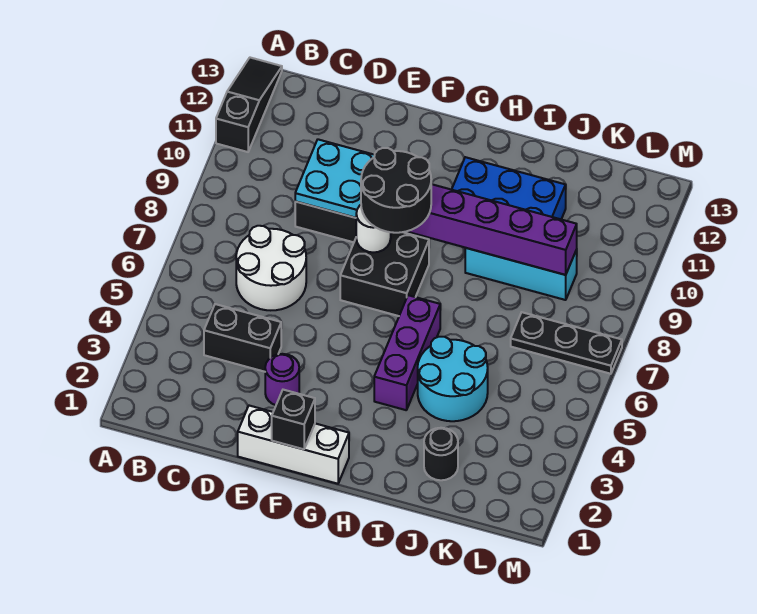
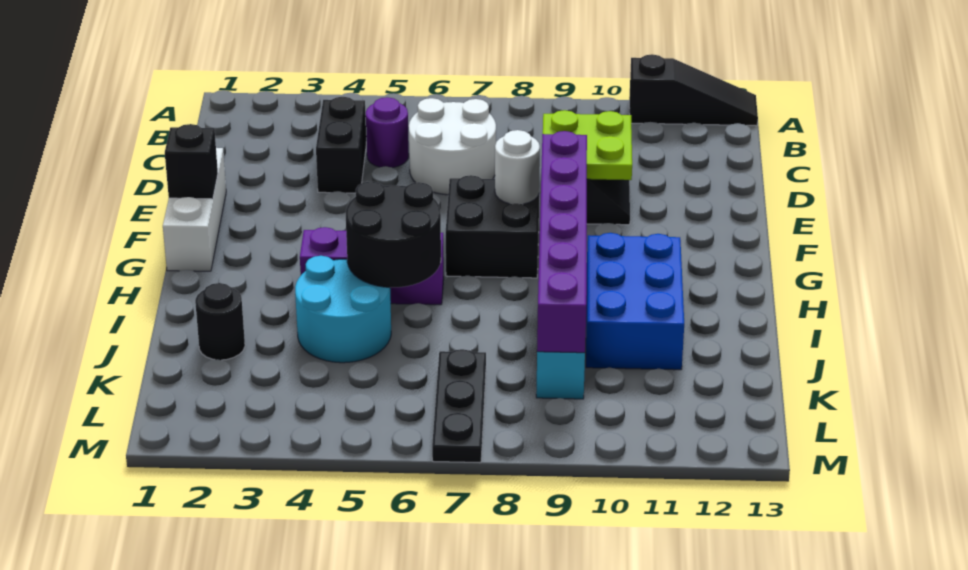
cyan 2x2 plate [295,139,375,218] -> lime 2x2 plate [543,110,632,180]
purple 1x1 round brick [265,354,299,405] -> purple 1x1 round brick moved to [366,97,409,168]
black 2x2 round brick [361,148,431,233] -> black 2x2 round brick moved to [346,181,441,287]

